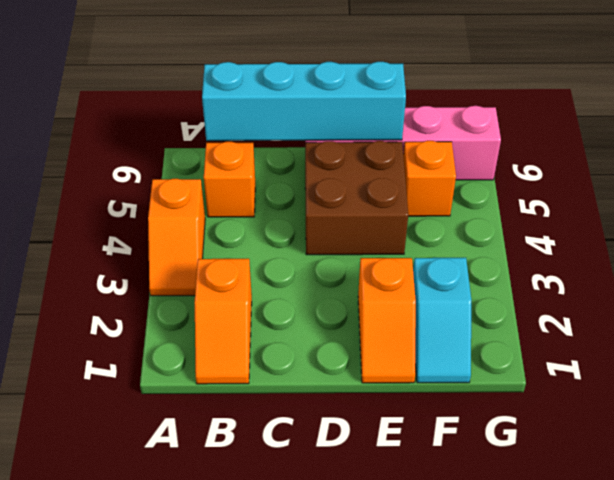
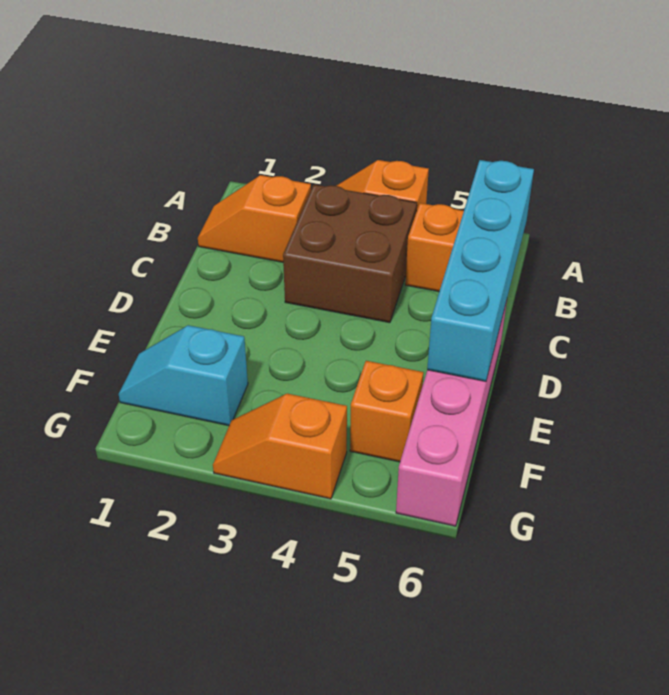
brown 2x2 brick [305,141,408,255] -> brown 2x2 brick moved to [283,185,417,323]
orange 1x2 slope [358,258,416,383] -> orange 1x2 slope moved to [213,394,347,499]

